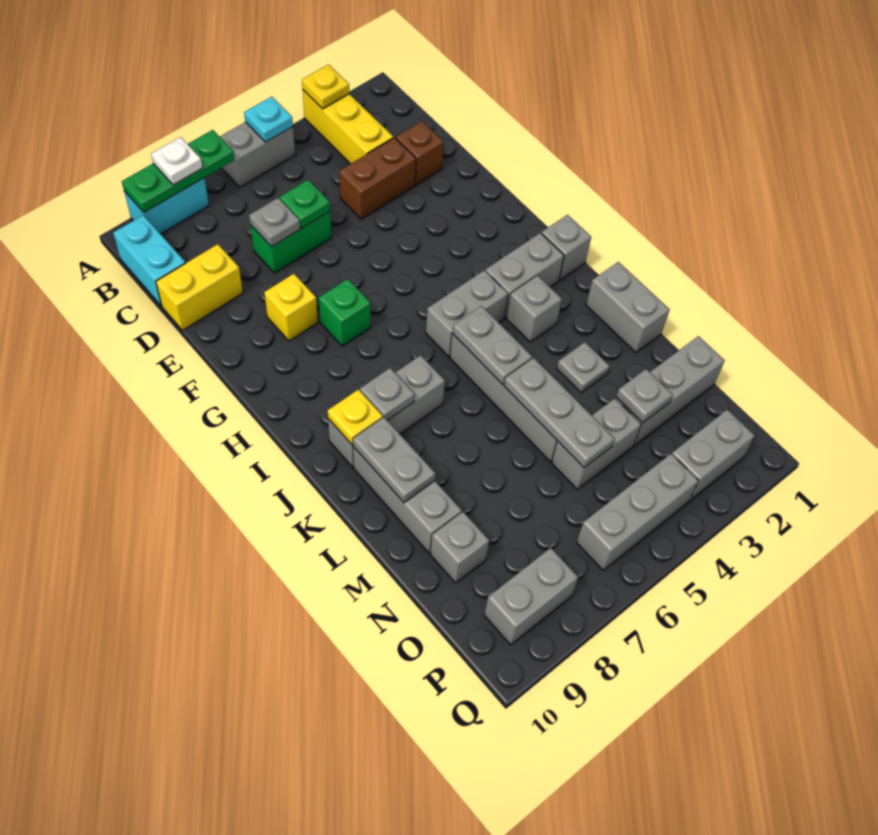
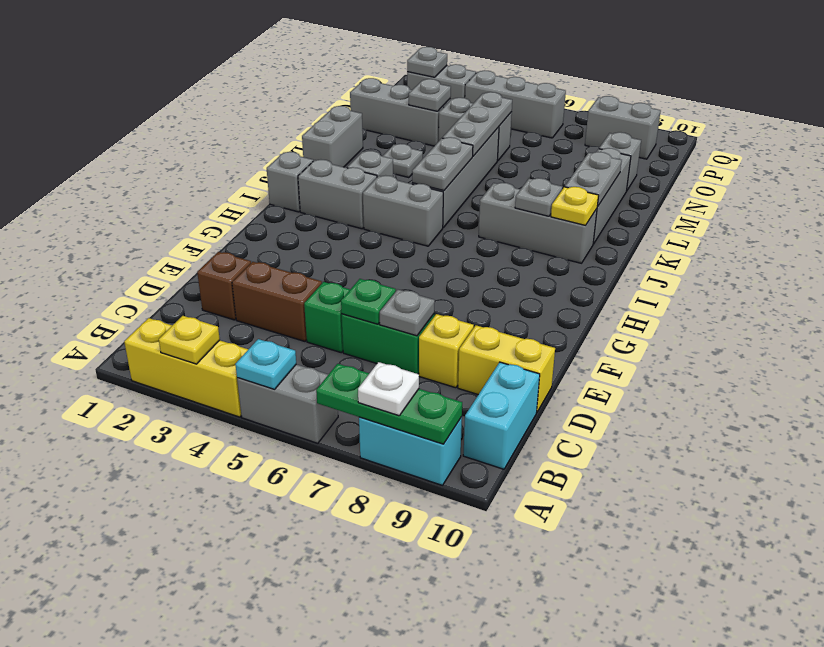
yellow 1x3 brick [303,90,393,164] -> yellow 1x3 brick turned to [124,318,248,417]
yellow 1x1 brick [264,274,318,341] -> yellow 1x1 brick moved to [419,314,474,388]
green 1x1 brick [319,279,371,346] -> green 1x1 brick moved to [304,282,350,353]
none -> grey 1x1 plate [407,47,447,77]

